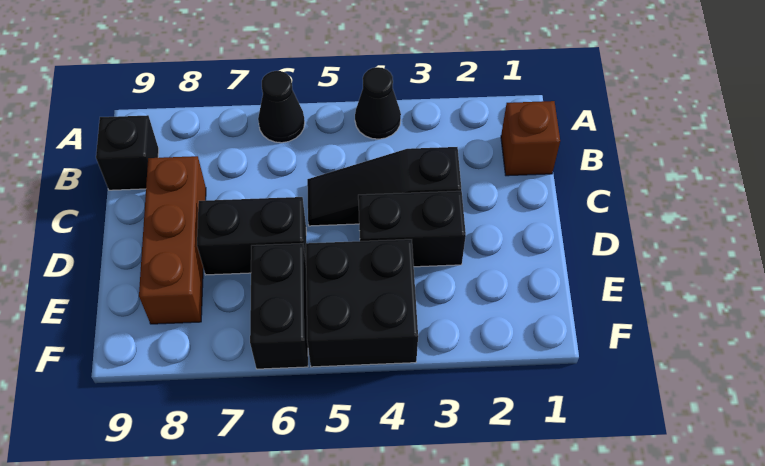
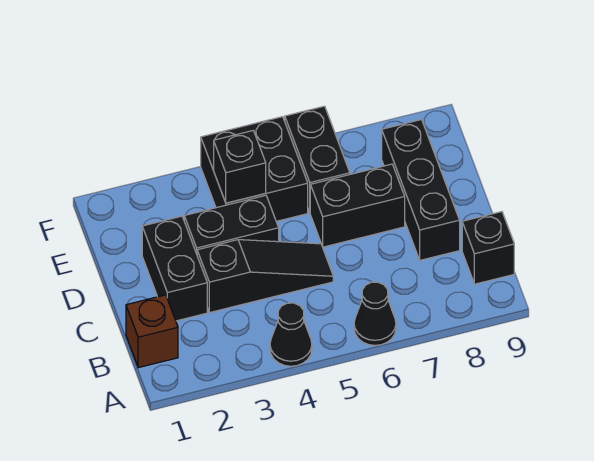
none -> black 1x2 brick [142,216,207,321]
brown 1x3 brick [139,156,206,324] -> black 1x3 brick [382,120,460,260]
none -> black 1x1 brick [214,131,266,203]

